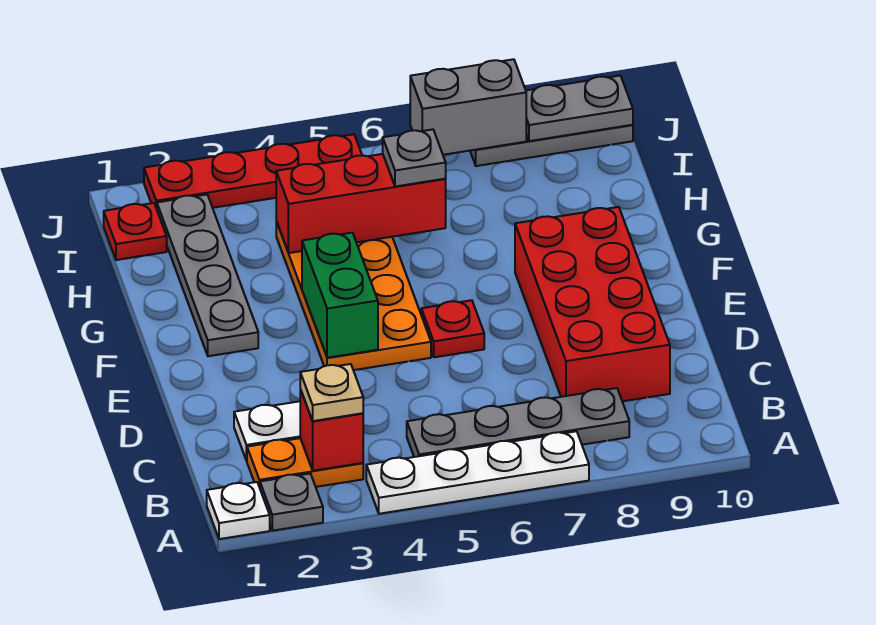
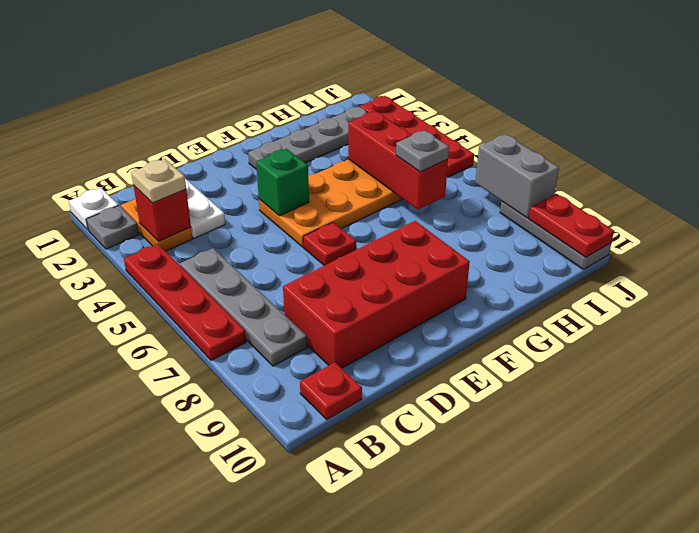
white 1x4 plate [366,431,589,514] -> red 1x4 plate [124,244,246,360]
green 1x2 brick [302,233,378,358] -> green 1x1 brick [256,149,309,216]
red 1x1 plate [104,203,167,260] -> red 1x1 plate moved to [300,362,362,420]
grey 1x2 plate [526,76,633,141] -> red 1x2 plate [529,194,614,257]

